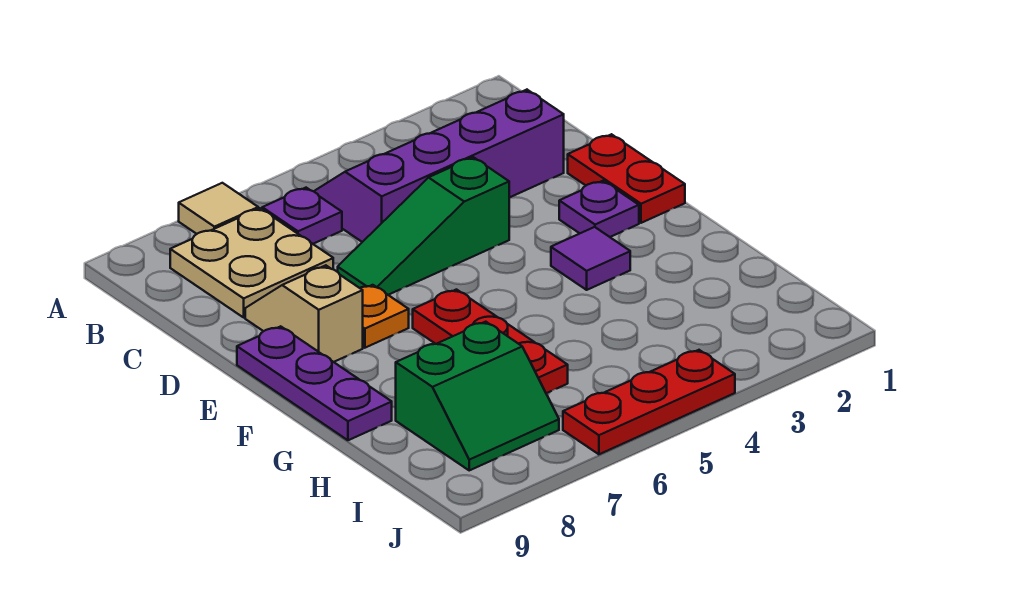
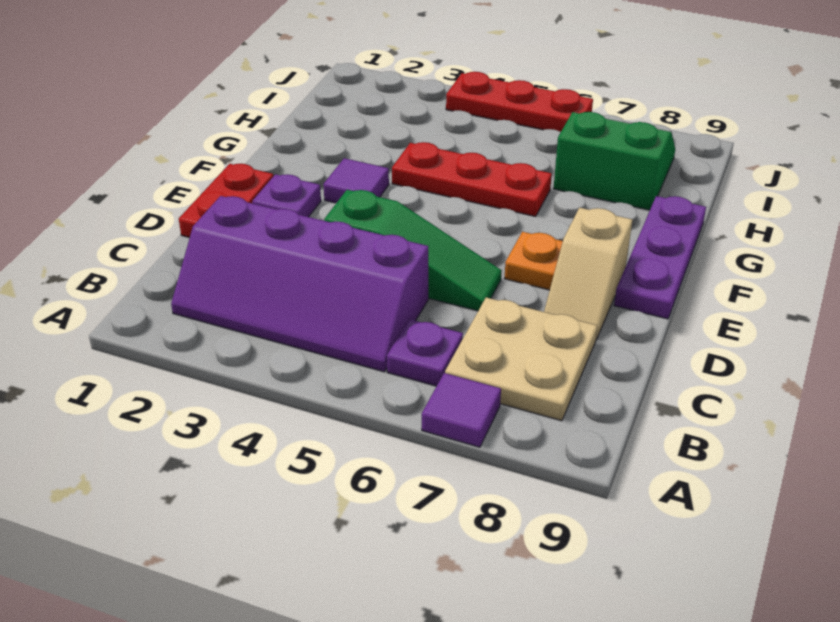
tan 1x1 tile [179,183,258,234] -> purple 1x1 tile [422,373,501,447]
red 1x3 plate [413,290,568,393] -> red 1x3 plate turned to [392,142,552,216]

